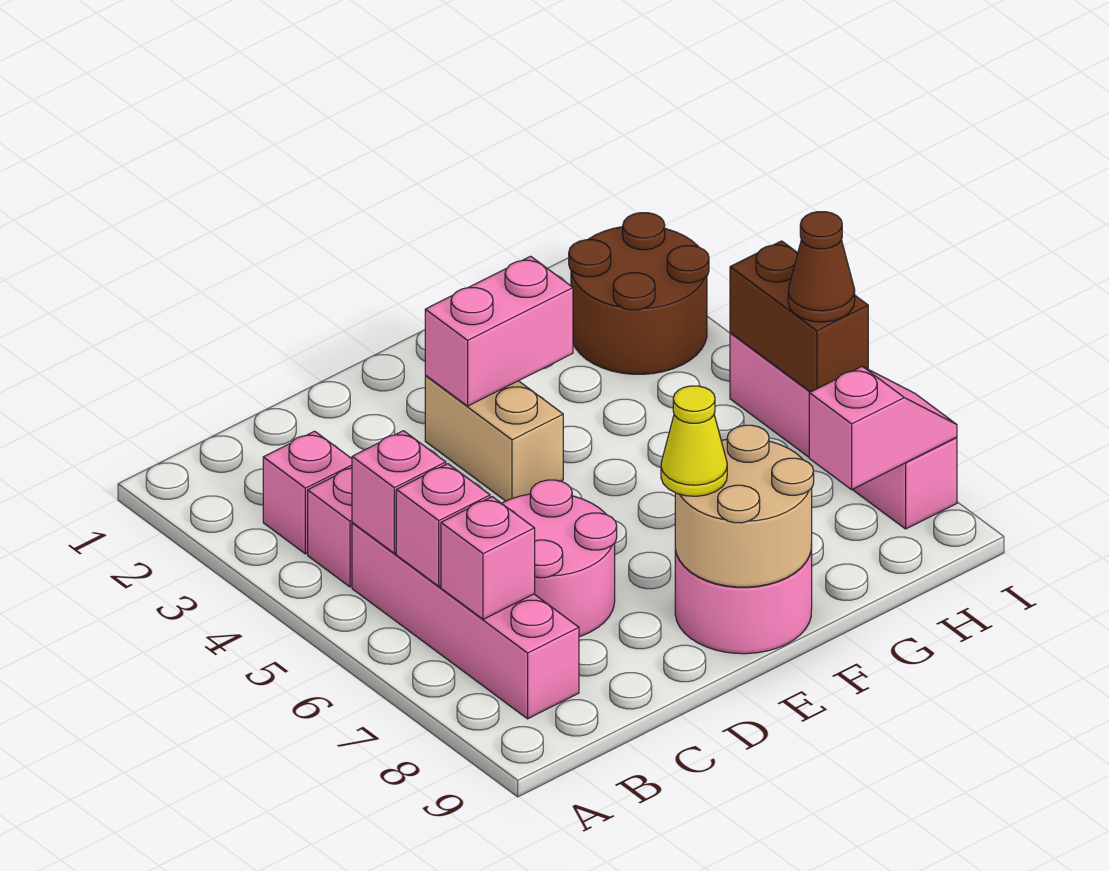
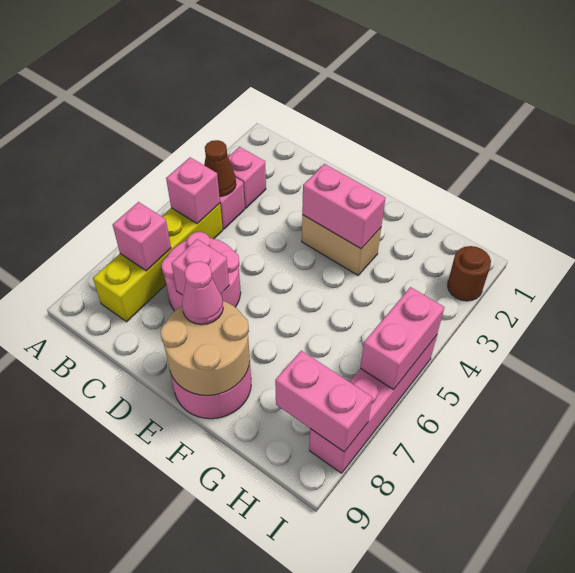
pink 1x4 brick [352,523,579,719] -> yellow 1x4 brick [93,203,223,322]
pink 1x1 brick [396,464,490,586] -> pink 1x1 brick moved to [171,239,229,295]
tan 1x2 brick [425,376,563,501] -> tan 1x2 brick turned to [302,215,381,275]
yellow 1x1 cone [661,386,727,496] -> pink 1x1 cone [182,261,223,325]
brown 2x2 round brick [569,213,709,374] -> brown 1x1 round brick [448,246,491,301]
pink 1x2 slope [809,367,957,490] -> pink 1x2 brick [275,351,372,452]
brown 1x2 brick [730,241,868,392] -> pink 1x2 brick [360,287,444,390]
brown 1x1 cone [788,212,855,322] -> brown 1x1 cone moved to [204,140,236,196]

